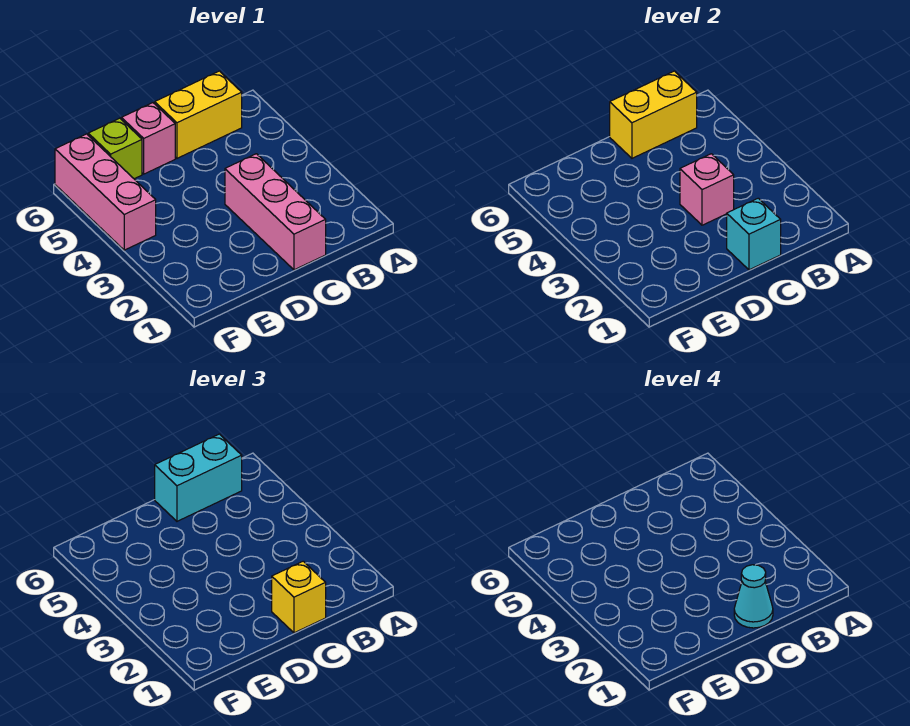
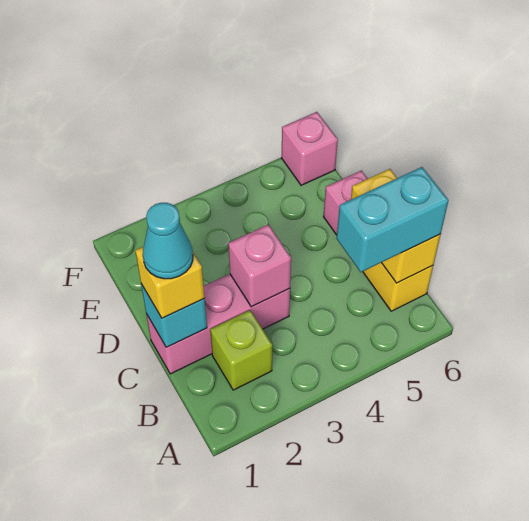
cyan 1x2 brick [155,434,242,521] -> cyan 1x2 brick turned to [336,167,449,272]
lime 1x1 brick [88,118,142,179] -> lime 1x1 brick moved to [210,310,272,390]
pink 1x3 brick [55,134,156,250] -> pink 1x1 brick [281,112,338,185]

